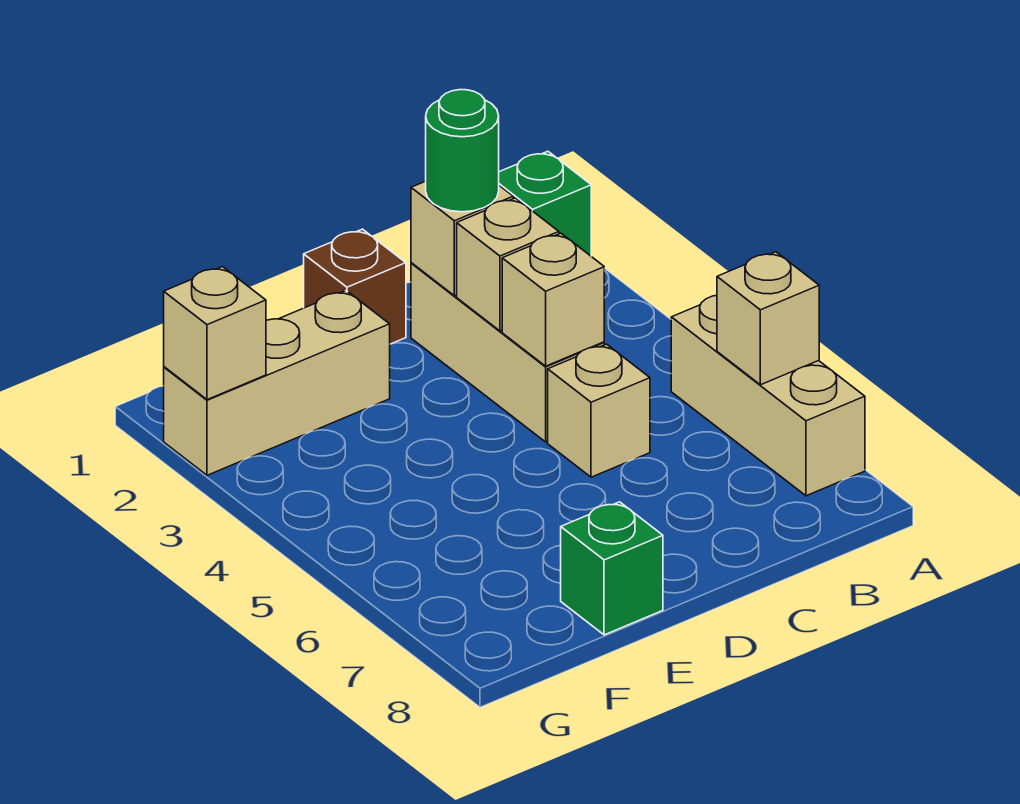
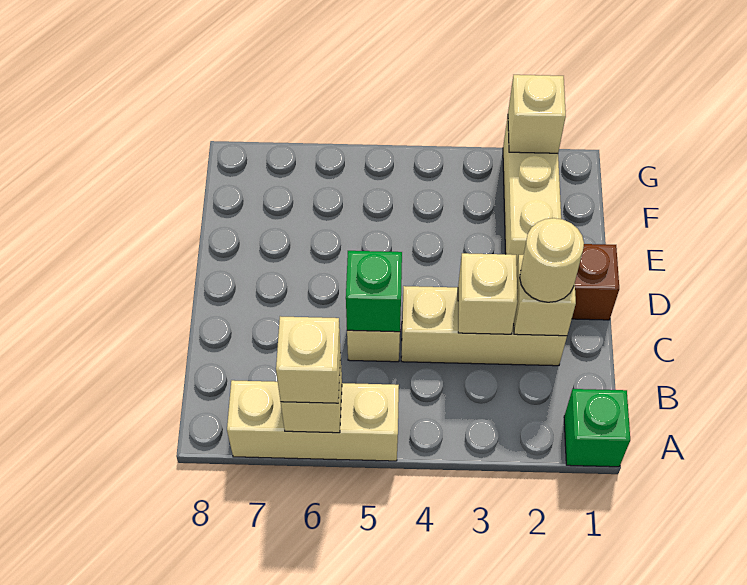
green 1x1 round brick [426,90,499,212] -> tan 1x1 round brick [520,218,584,302]
tan 1x1 brick [502,233,604,366] -> tan 1x1 brick moved to [276,316,341,403]
green 1x1 brick [561,502,663,635] -> green 1x1 brick moved to [346,251,402,332]

